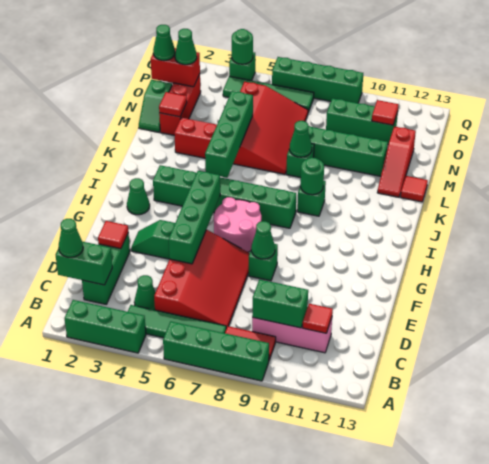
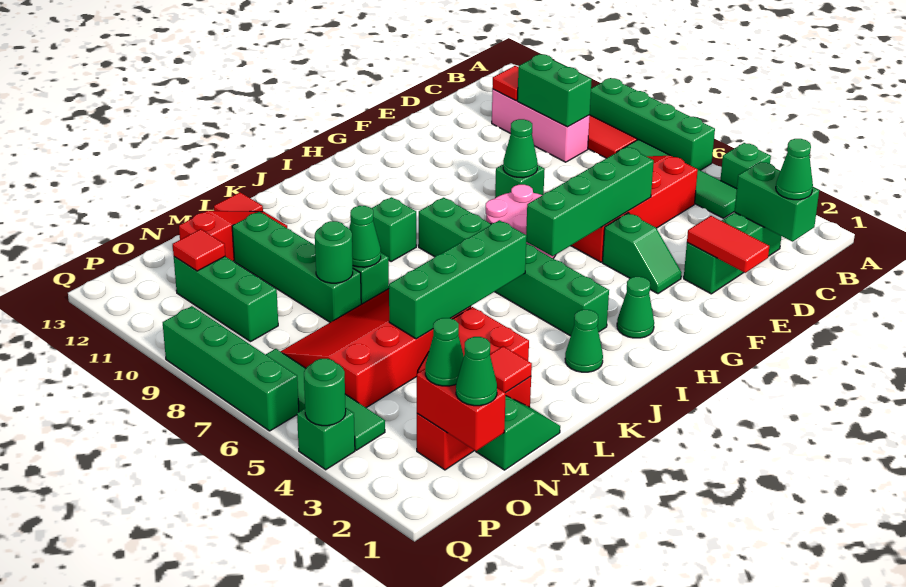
green 1x3 brick [64,300,146,353] -> green 1x1 brick [720,143,771,189]
green 1x1 cone [134,275,156,310] -> green 1x1 cone moved to [565,310,603,372]
red 1x1 tile [98,221,128,249] -> red 1x2 tile [687,216,769,273]
green 1x1 round brick [300,158,324,195] -> green 1x1 round brick moved to [315,221,353,283]

